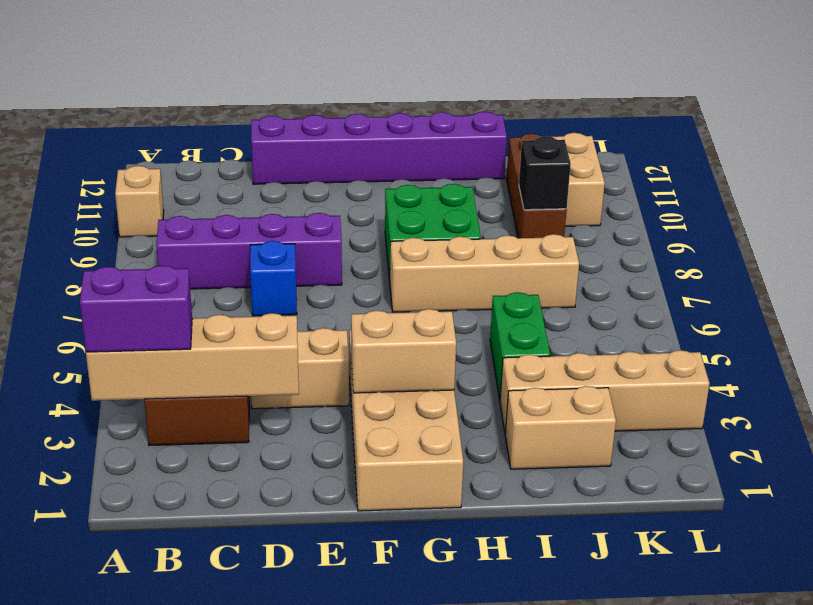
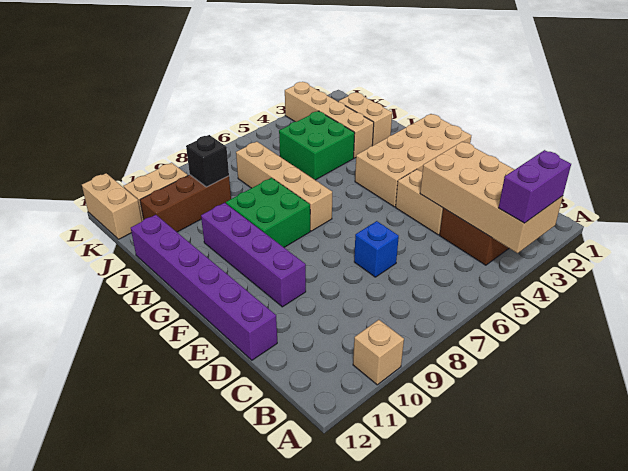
tan 1x4 brick [86,313,299,401] -> tan 2x4 brick [420,141,563,253]
purple 1x2 brick [80,265,192,352] -> purple 1x2 brick turned to [499,150,571,223]
purple 1x4 brick [156,213,342,289] -> purple 1x4 brick moved to [201,203,306,307]
tan 1x2 brick [351,309,456,393] -> tan 1x2 brick moved to [82,173,142,239]
green 1x2 brick [490,292,550,400] -> green 2x2 brick [279,111,355,180]

